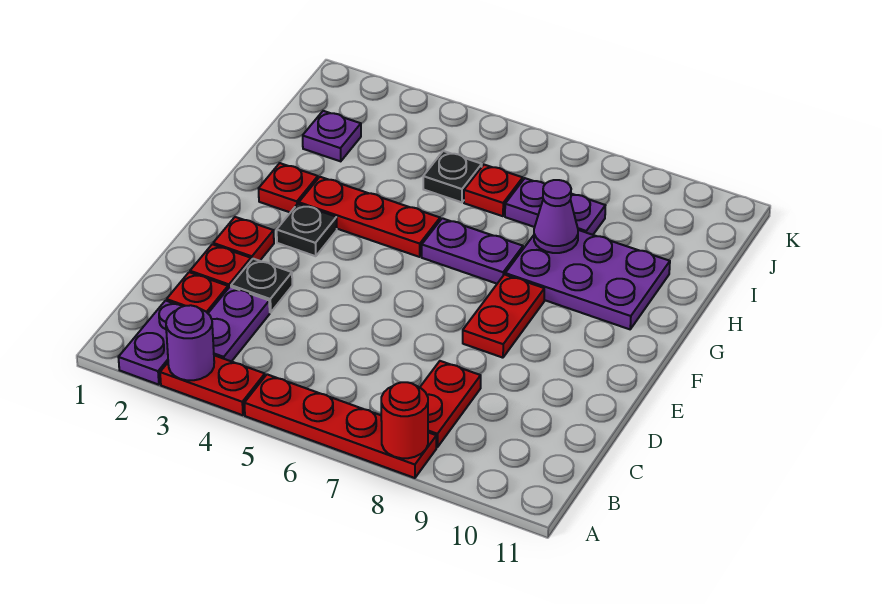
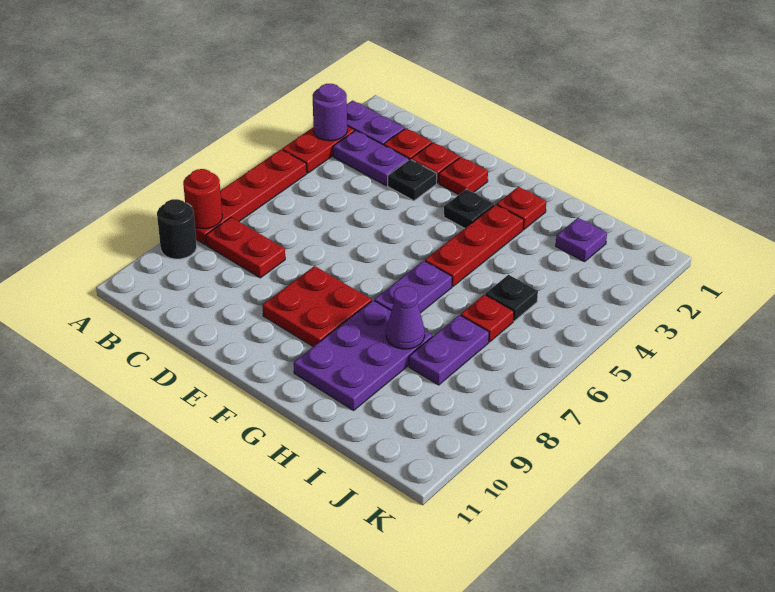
none -> black 1x1 round brick [157,199,197,259]
red 1x2 plate [463,275,544,358] -> red 2x2 plate [262,266,372,347]

